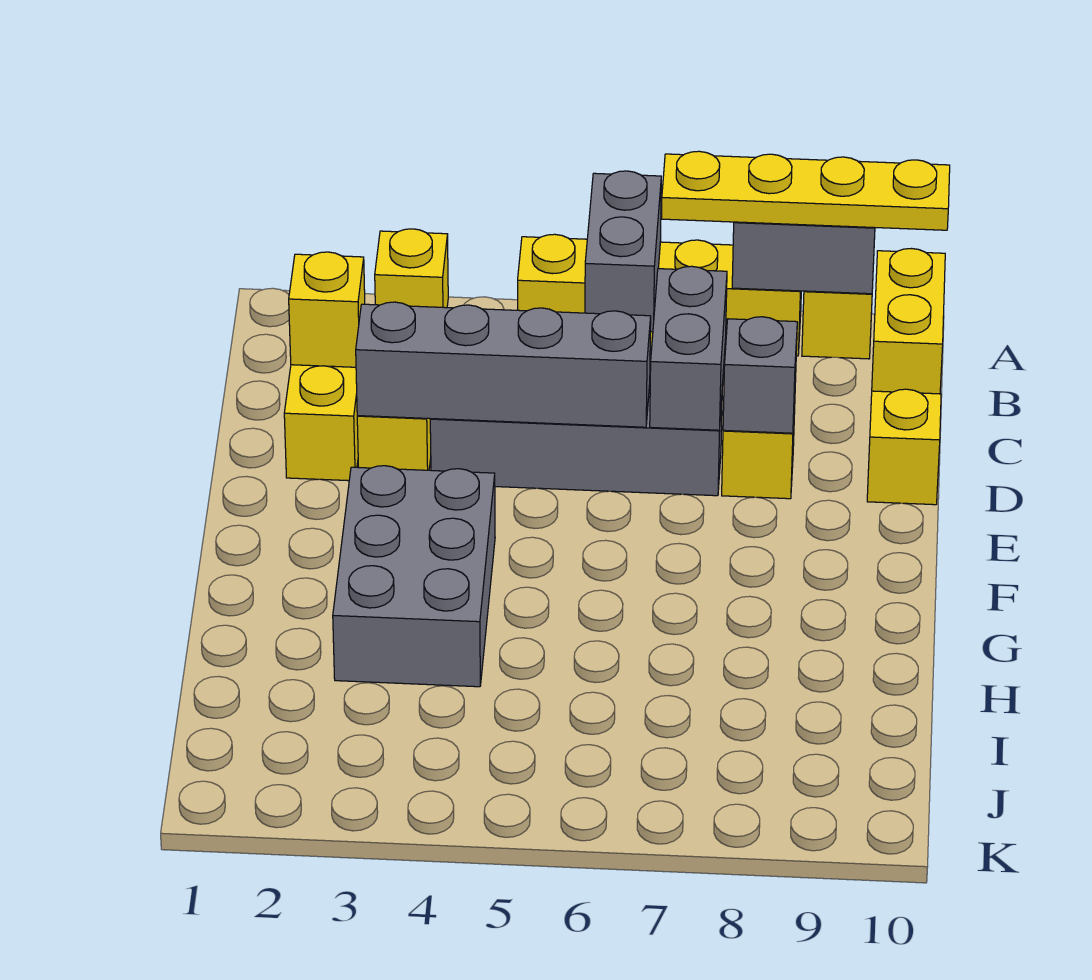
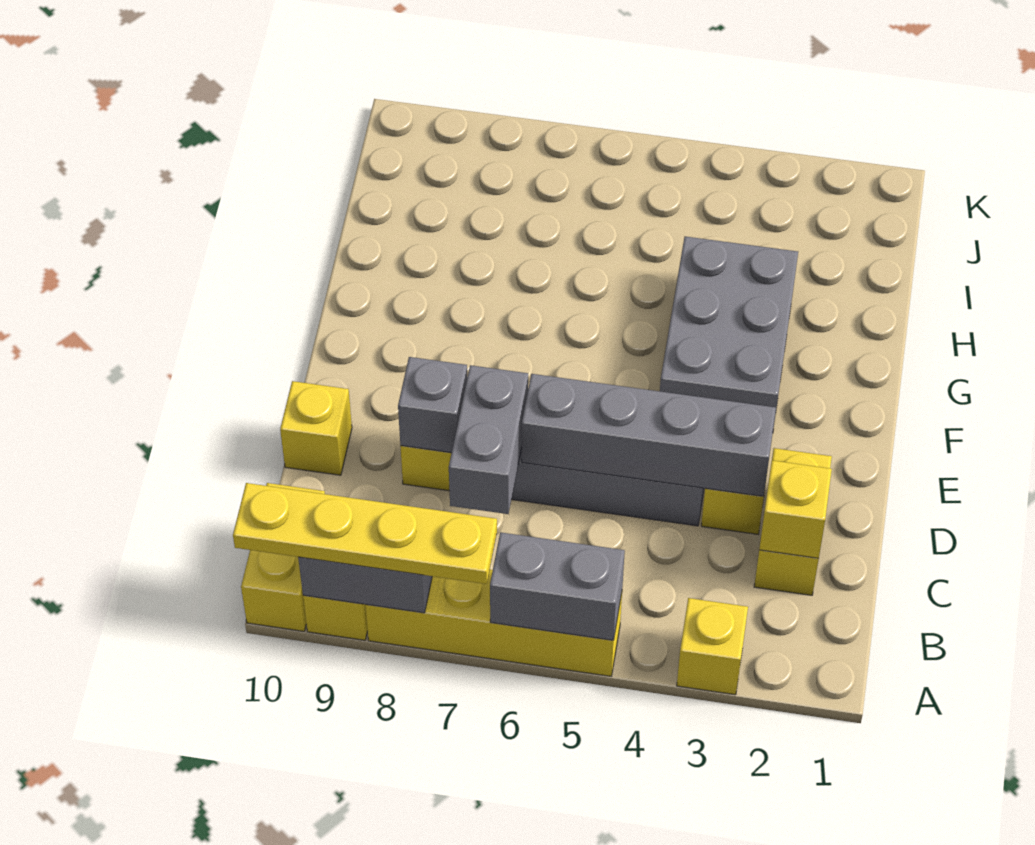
grey 1x2 brick [585,171,661,332] -> grey 1x2 brick turned to [490,532,625,640]

